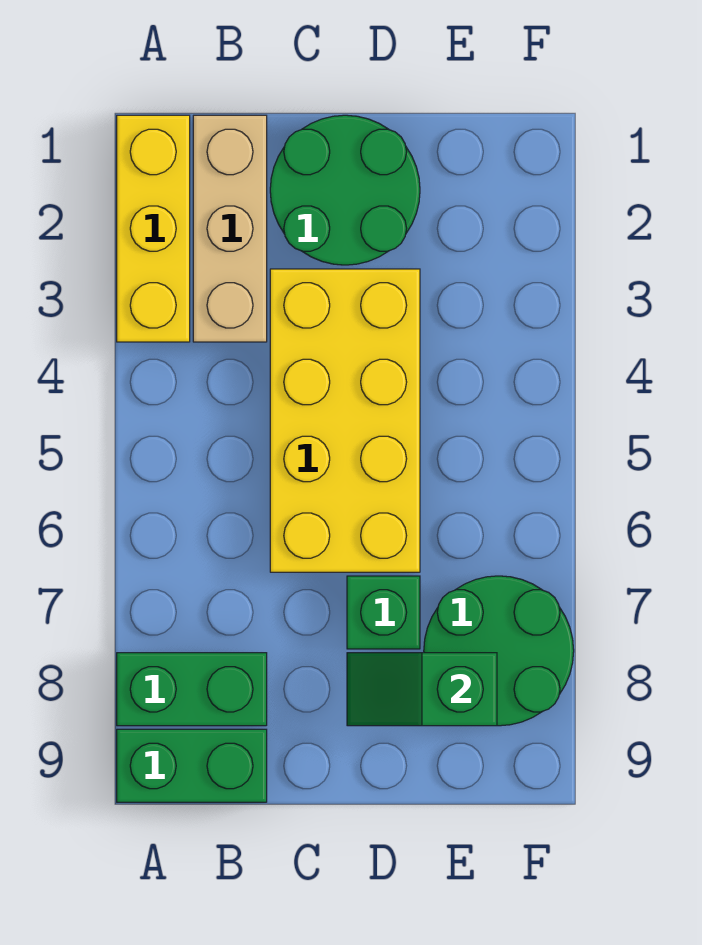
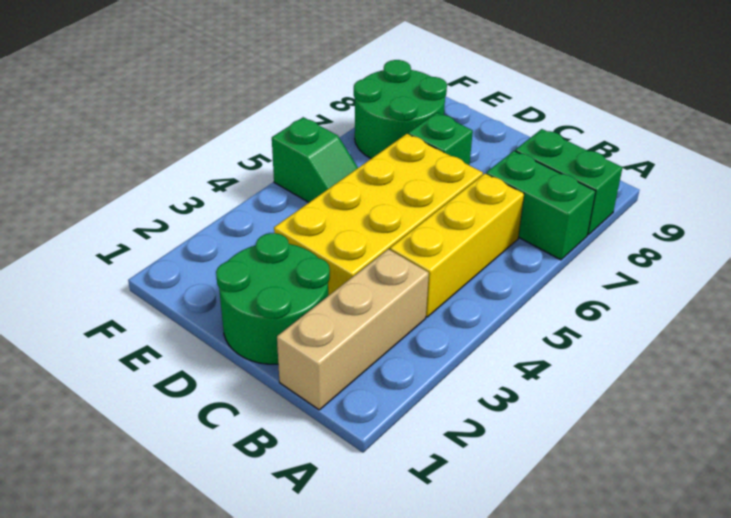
yellow 1x3 brick [117,115,190,342] -> yellow 1x3 brick moved to [390,174,524,317]
green 1x2 brick [117,729,267,802] -> green 1x2 brick moved to [486,151,596,260]
green 1x2 slope [347,653,497,726] -> green 1x2 slope moved to [272,117,358,202]

